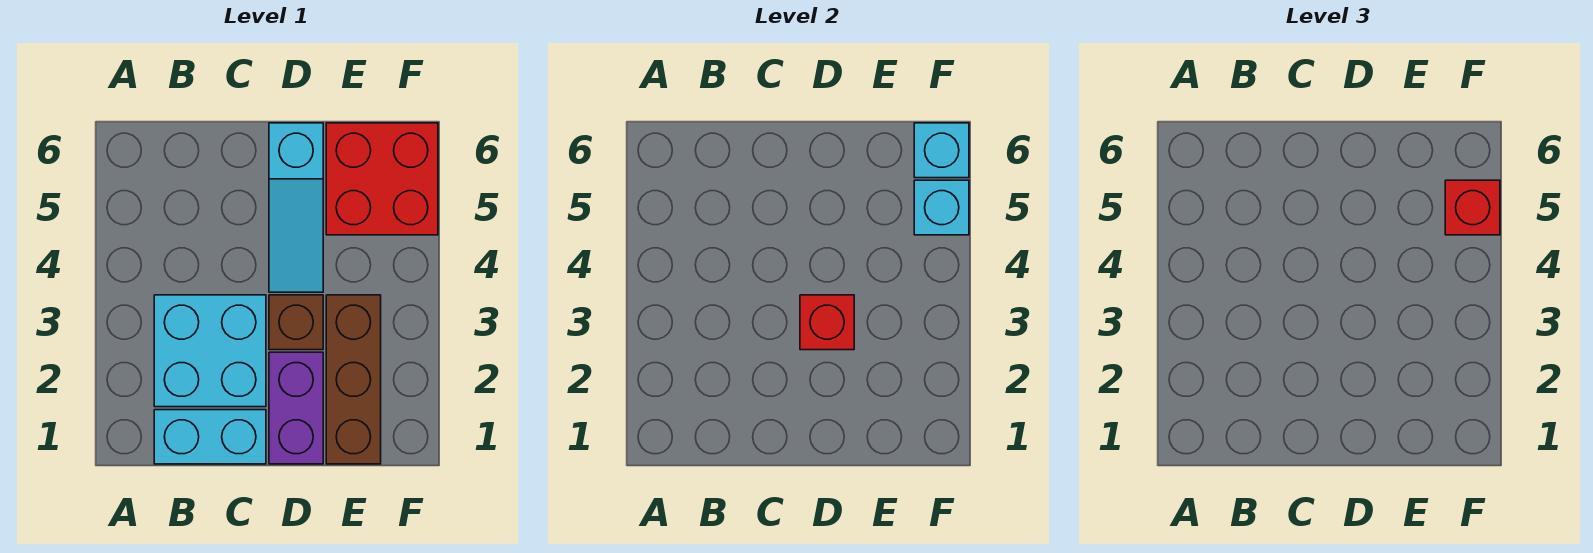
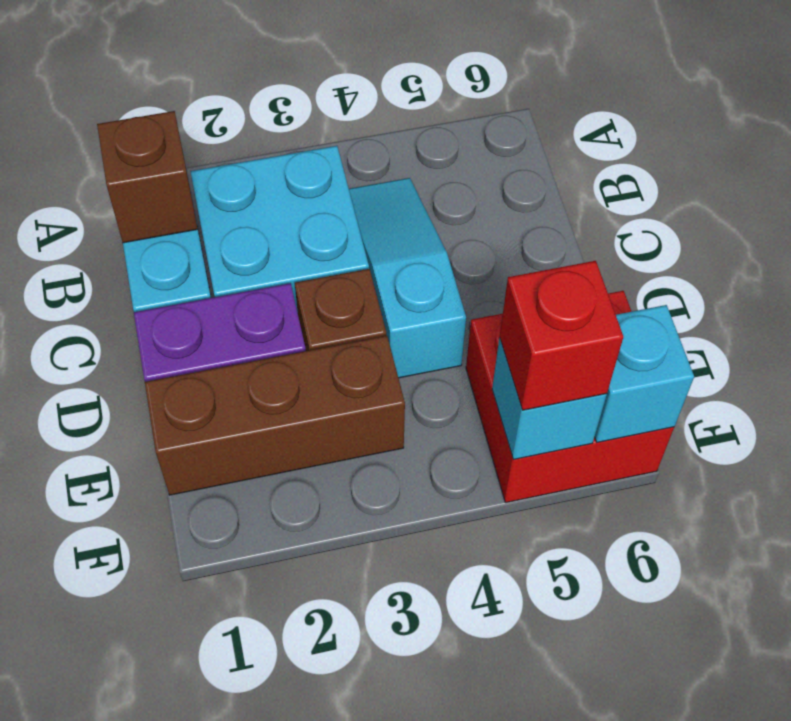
none -> brown 1x1 brick [97,111,198,243]
red 1x1 brick [800,295,854,350] -> none
cyan 1x3 slope [269,123,323,292] -> cyan 1x3 slope turned to [349,178,466,378]

